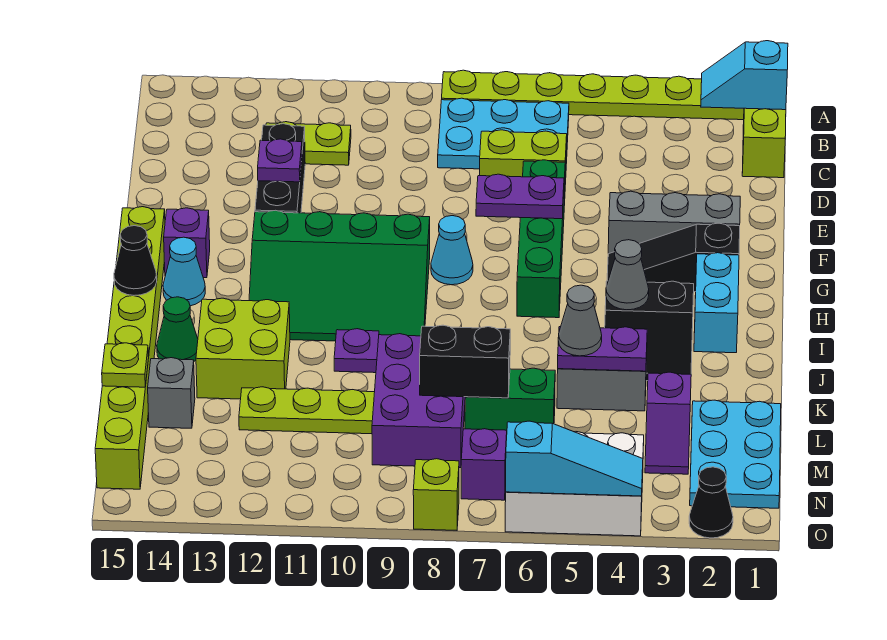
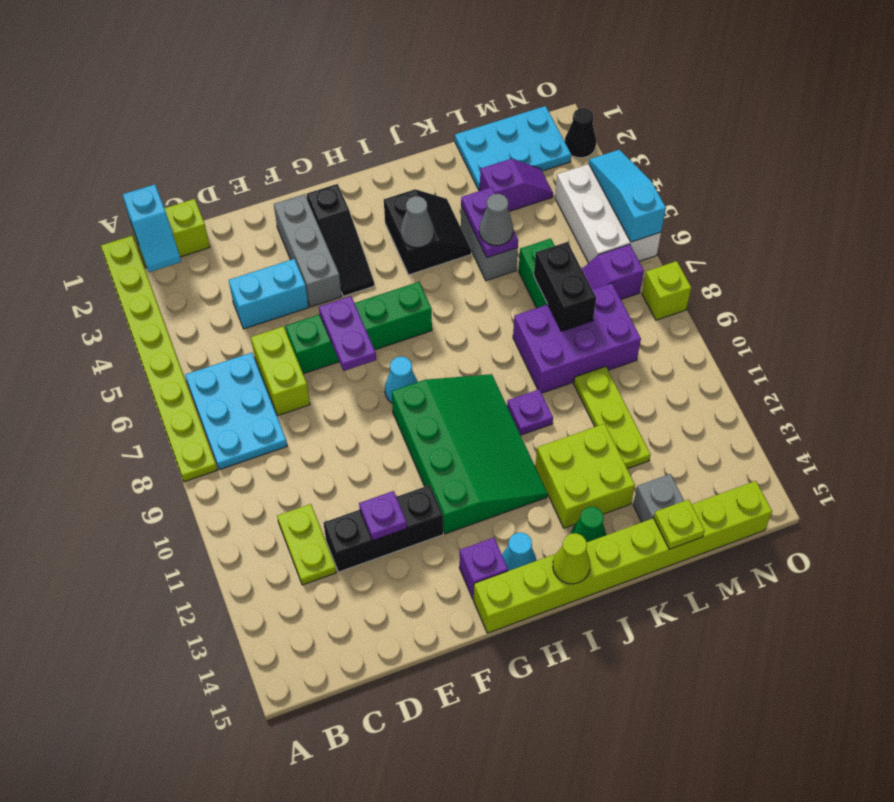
cyan 1x2 brick [694,253,739,353] -> cyan 1x2 brick moved to [229,259,309,329]
black 1x1 cone [114,226,157,296] -> lime 1x1 cone [553,533,590,584]

